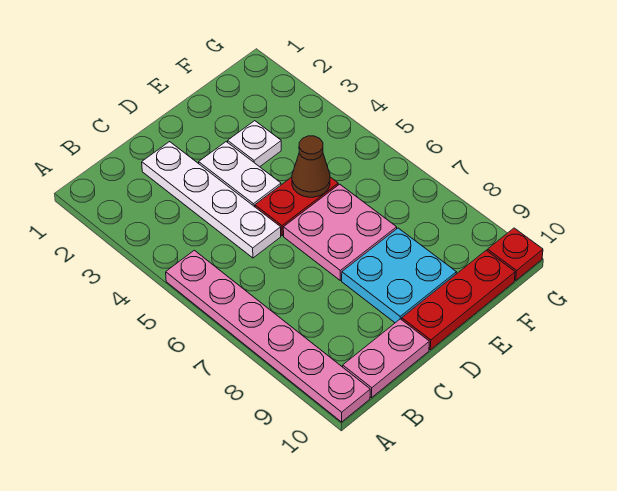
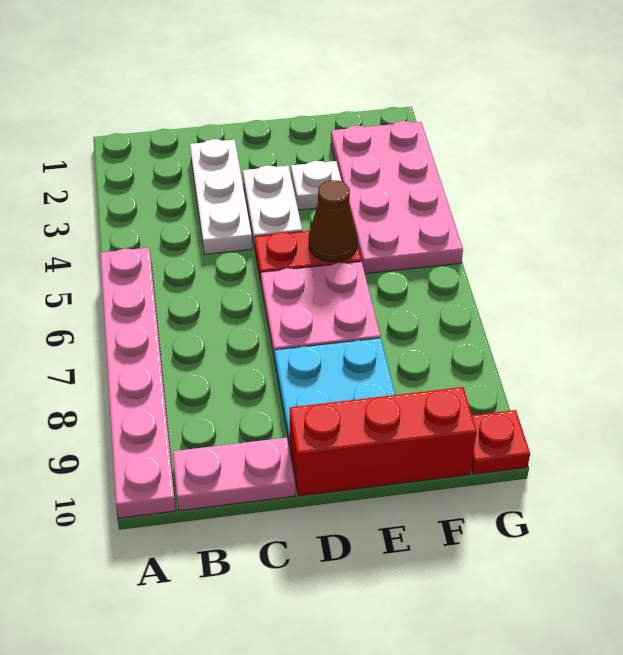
white 1x4 plate [142,142,281,258] -> white 1x3 plate [190,139,252,254]
red 1x3 plate [402,250,515,350] -> red 1x3 brick [289,387,477,496]
none -> pink 2x4 plate [331,121,463,274]

